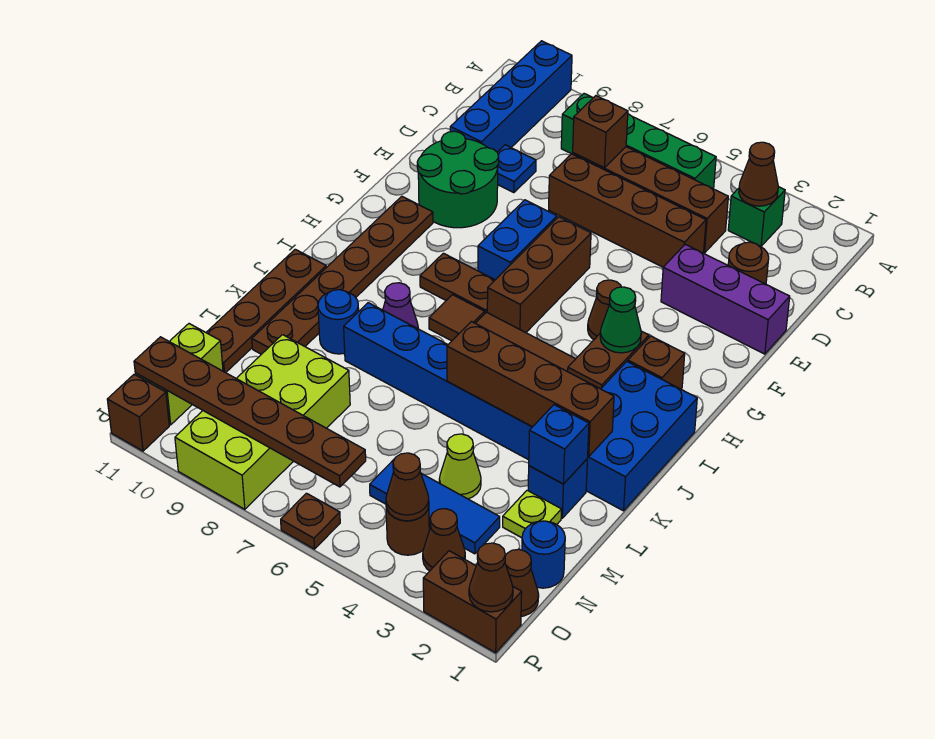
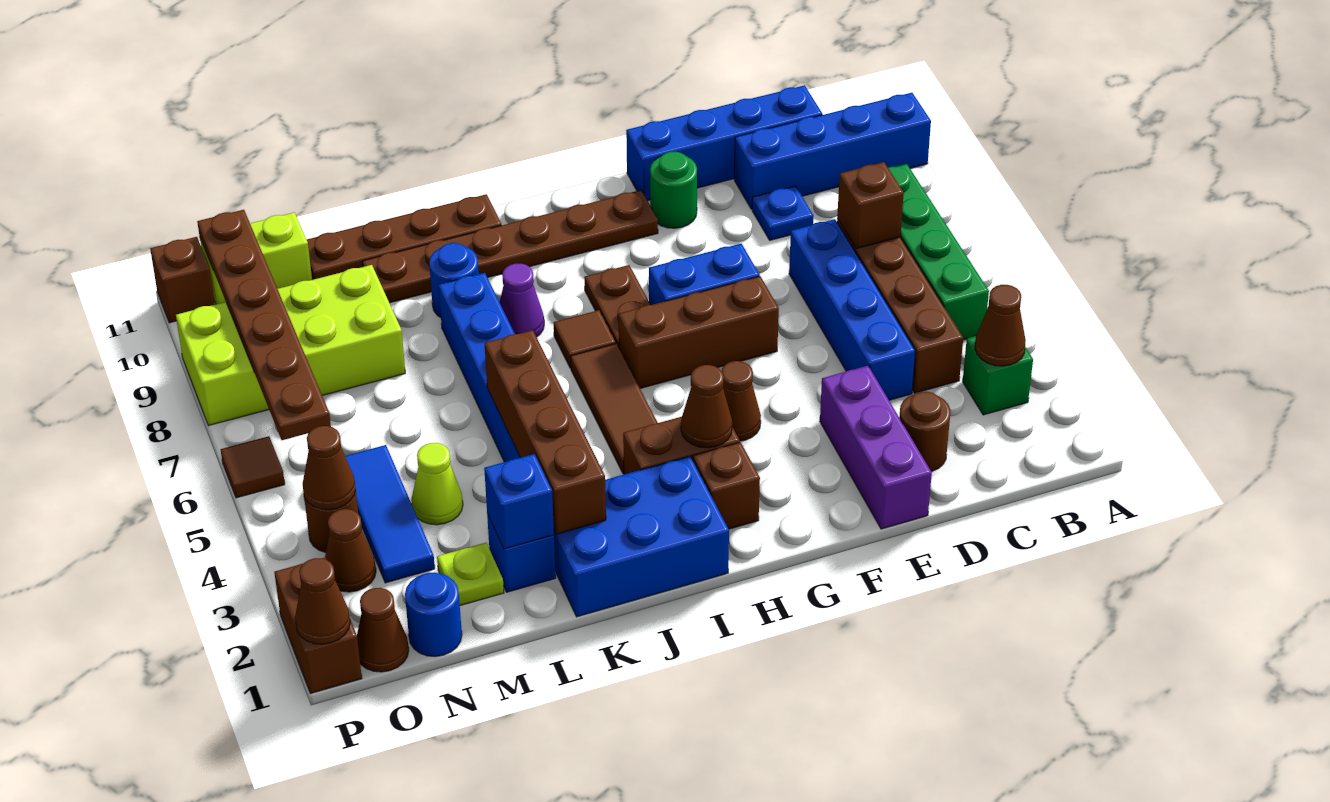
none -> blue 1x4 brick [626,85,822,201]
brown 1x4 brick [549,154,706,267] -> blue 1x4 brick [789,219,915,400]
green 2x2 round brick [417,131,499,228] -> green 1x1 round brick [650,152,697,228]
green 1x1 cone [600,287,641,353] -> brown 1x1 cone [681,365,732,448]
brown 1x1 plate [281,493,340,549] -> brown 1x1 tile [221,436,285,498]

